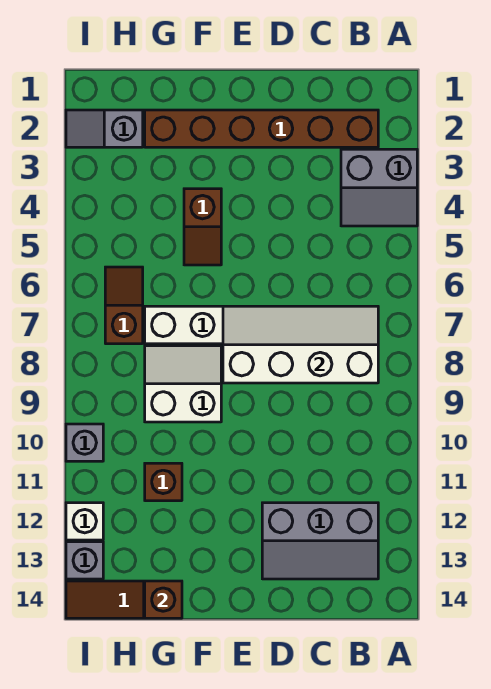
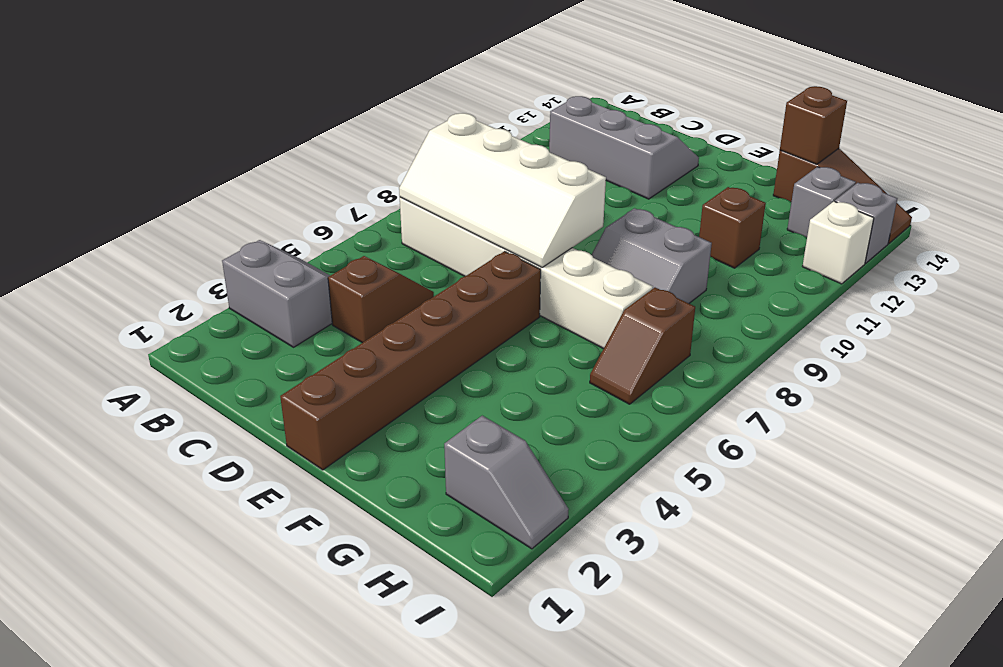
brown 1x6 brick [145,110,378,147] -> brown 1x6 brick turned to [280,251,541,470]
brown 1x2 slope [184,189,221,265] -> brown 1x2 slope moved to [328,256,434,343]
white 2x2 slope [145,346,221,422] -> grey 2x2 slope [592,208,712,303]
grey 1x1 brick [66,424,103,461] -> grey 1x1 brick moved to [787,167,856,238]

